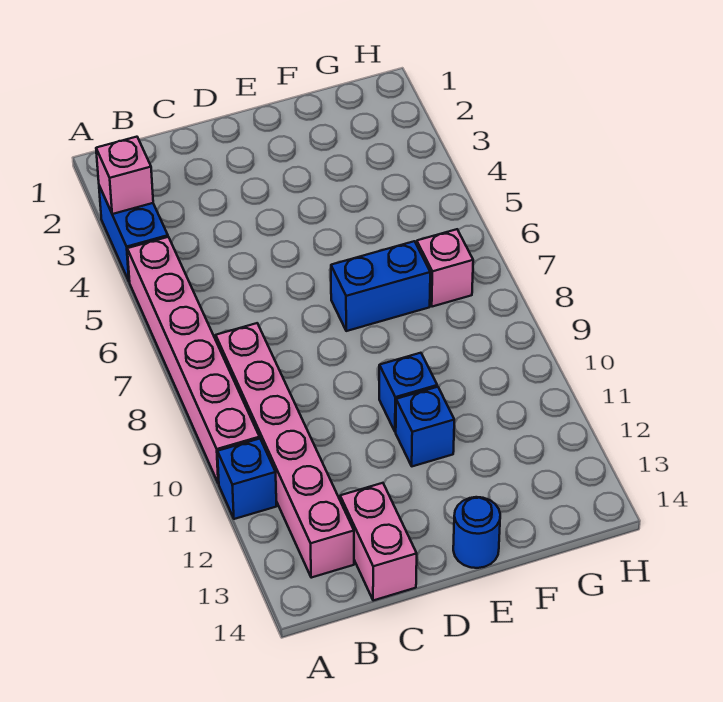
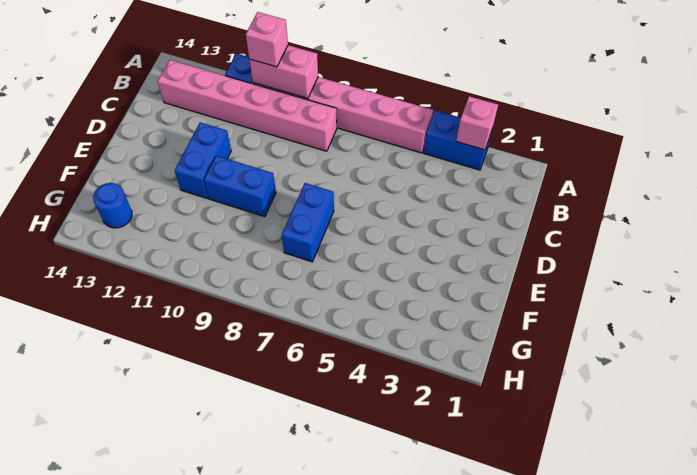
pink 1x2 brick [340,483,417,601] -> pink 1x2 brick moved to [249,45,318,98]
blue 1x1 brick [379,353,437,432] -> blue 1x2 brick [204,156,276,217]
blue 1x1 brick [396,387,454,466] -> blue 1x2 brick [175,122,231,198]
blue 1x1 round brick [453,497,500,568] -> blue 1x1 round brick moved to [93,183,132,228]
pink 1x1 brick [417,229,473,307] -> pink 1x1 brick moved to [246,12,288,67]

